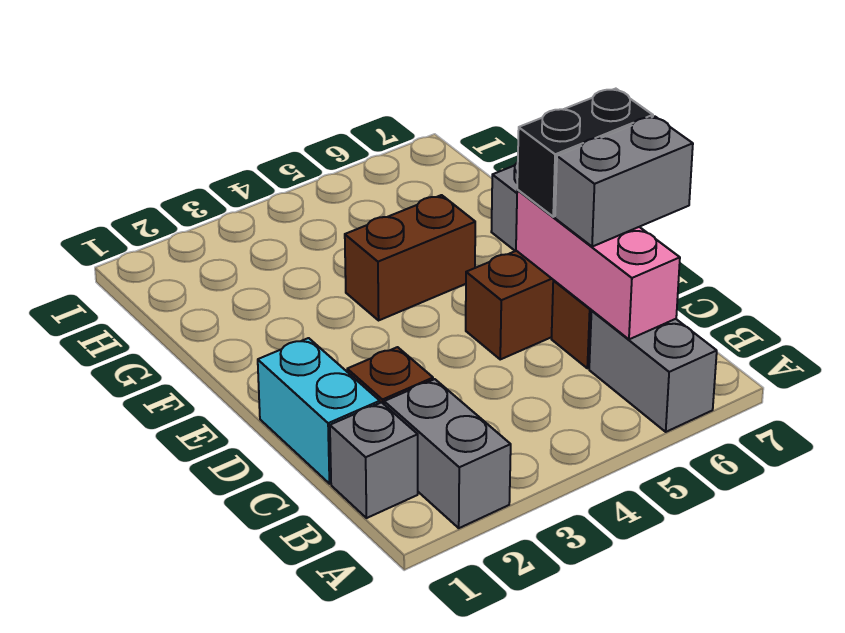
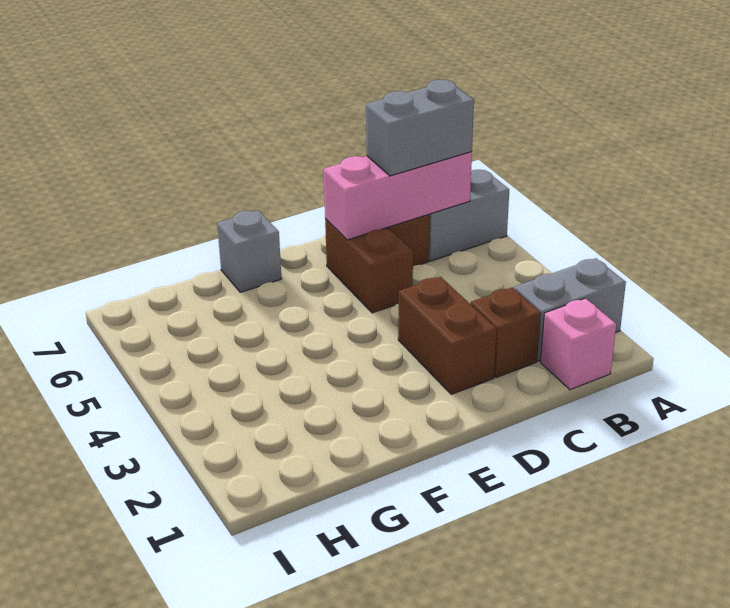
grey 1x1 brick [330,403,418,518] -> pink 1x1 brick [541,298,616,390]
cyan 1x2 brick [258,338,380,484] -> none
grey 1x2 brick [555,116,693,247] -> grey 1x2 brick turned to [366,80,474,176]
black 1x2 brick [517,89,653,217] -> none
brown 1x2 brick [345,195,475,320] -> brown 1x2 brick moved to [398,277,496,394]

